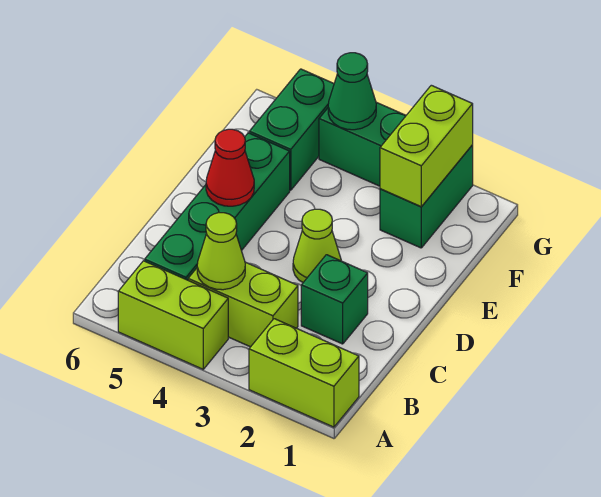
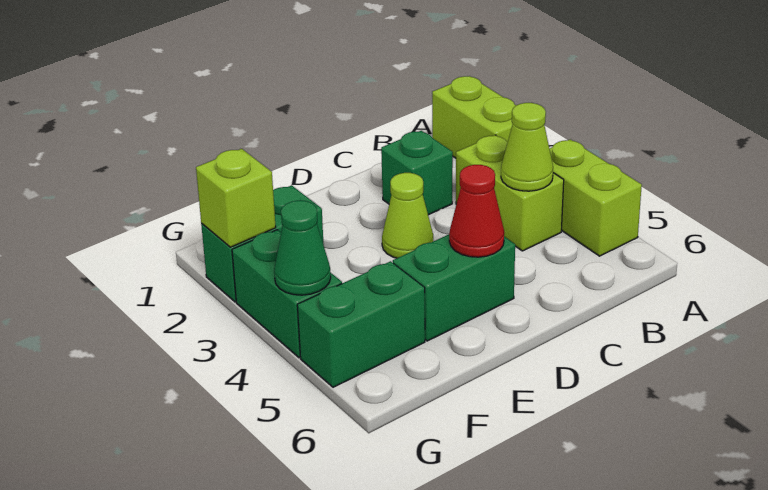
green 1x4 brick [145,133,290,280] -> green 1x2 brick [393,234,515,341]
lime 1x2 brick [380,85,473,207] -> lime 1x1 brick [196,149,276,247]

